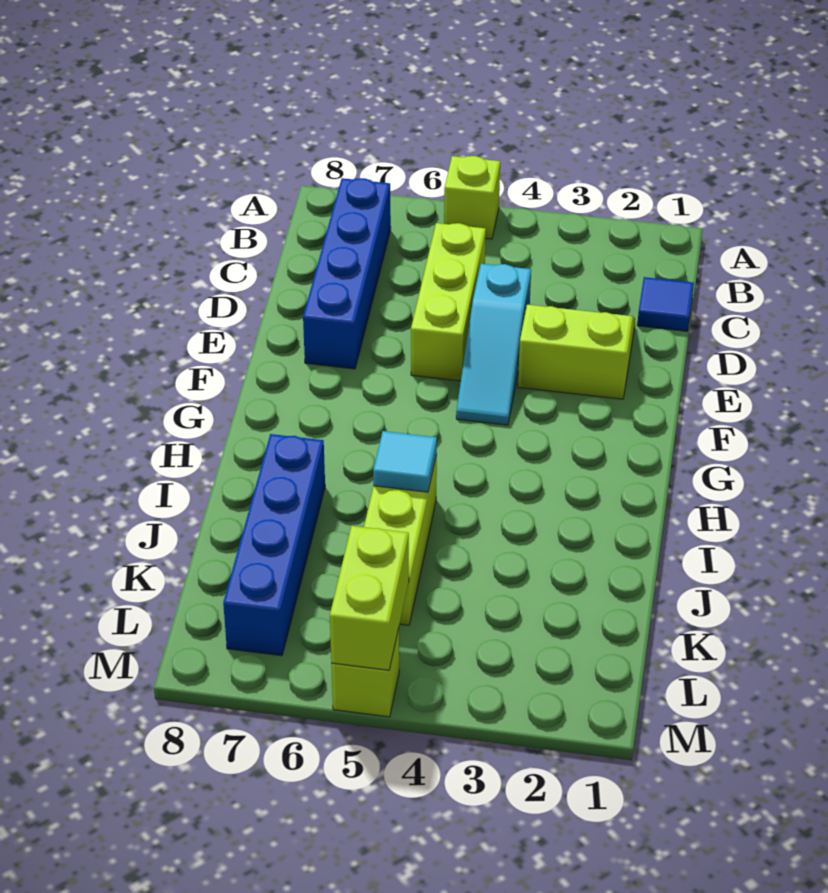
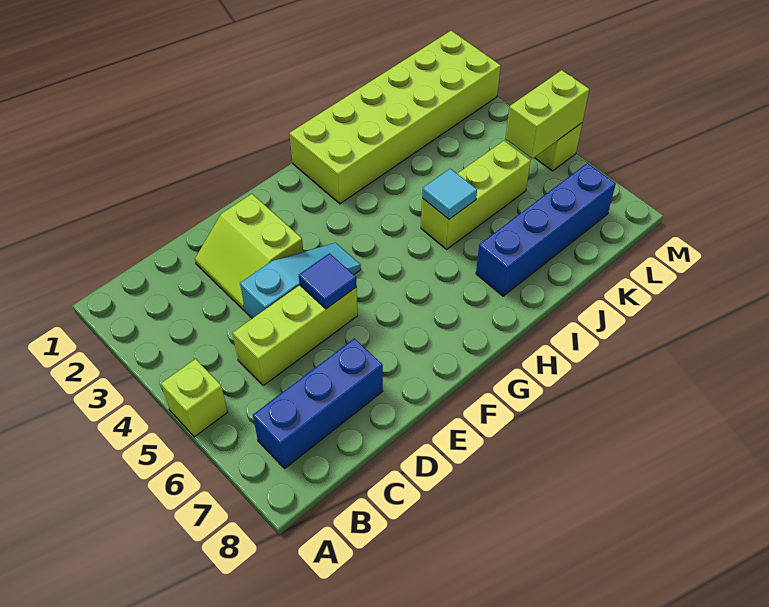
blue 1x4 brick [303,178,391,369] -> blue 1x3 brick [253,338,383,468]
blue 1x1 tile [637,277,694,331] -> blue 1x1 tile moved to [299,253,357,309]
none -> lime 2x6 brick [290,31,501,204]

